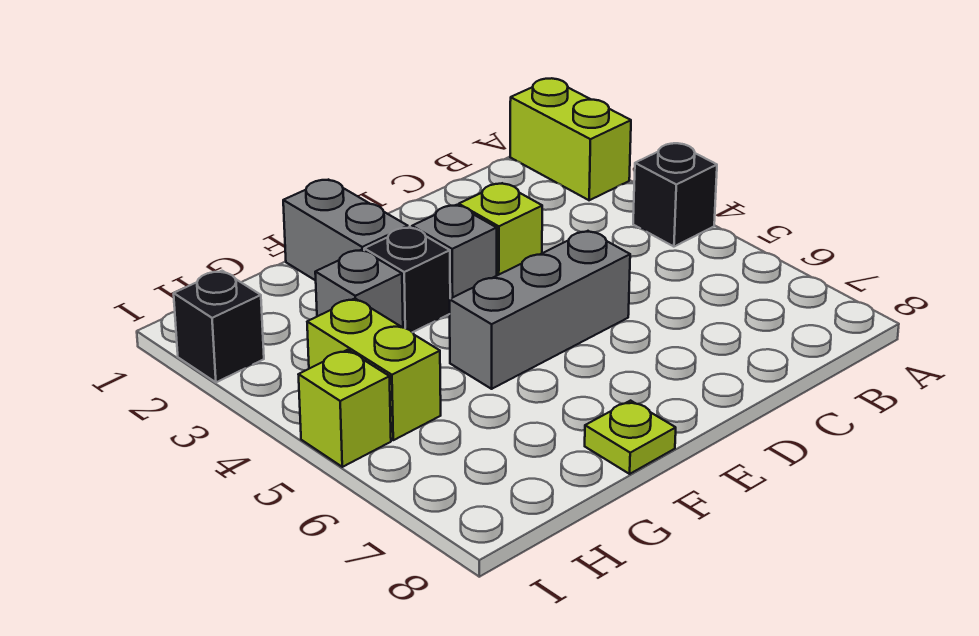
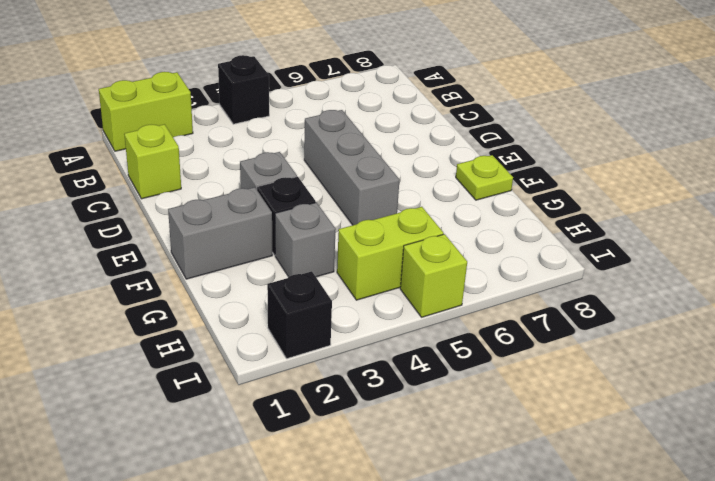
lime 1x1 brick [459,183,542,275] -> lime 1x1 brick moved to [124,124,181,199]

